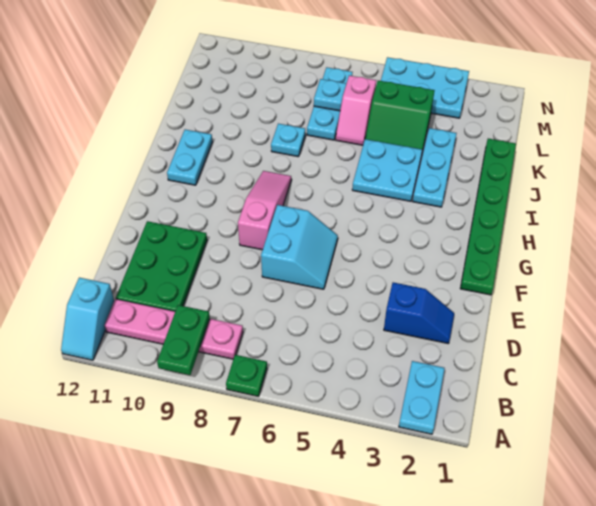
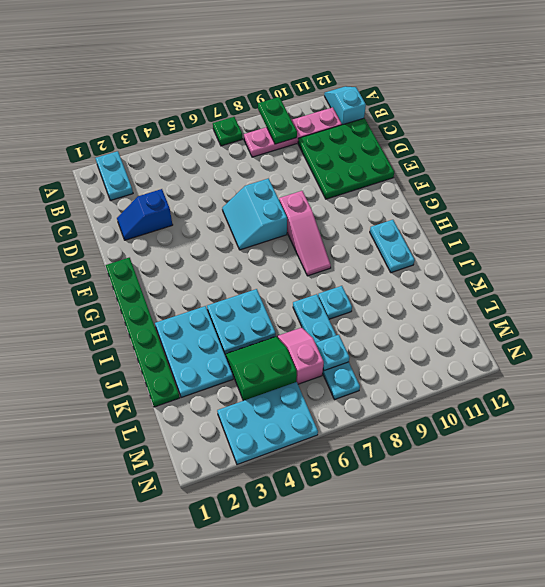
green 2x3 plate [116,221,207,311] -> green 3x3 plate [298,118,394,199]
cyan 1x3 plate [413,128,457,207] -> cyan 2x3 plate [155,306,233,398]
cyan 1x3 plate [307,67,353,140] -> cyan 1x4 plate [293,294,360,400]

